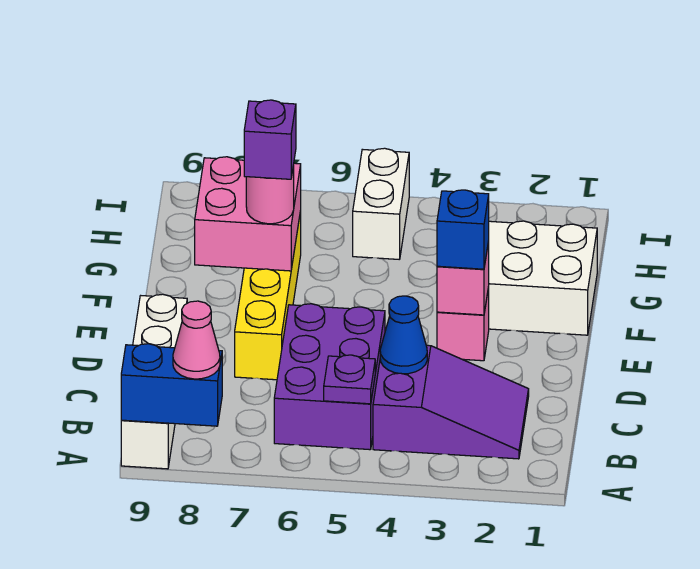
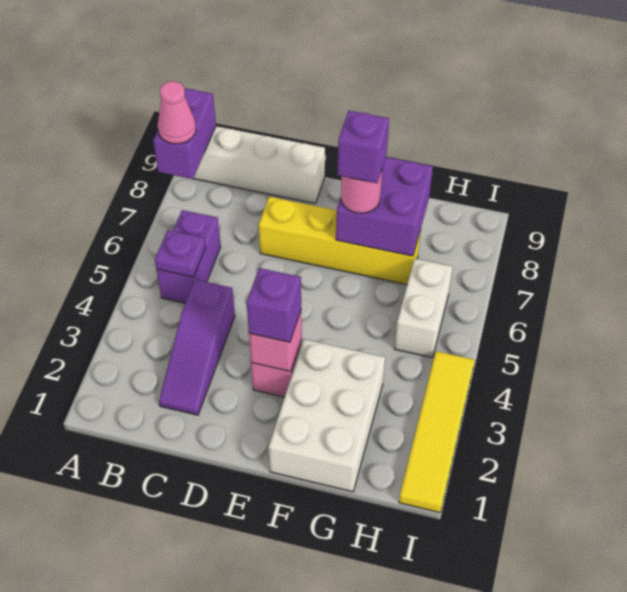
blue 1x2 brick [121,344,222,426] -> purple 1x2 brick [153,88,216,179]
purple 2x3 slope [373,345,529,459] -> purple 1x3 slope [159,280,235,415]
purple 2x3 brick [274,304,385,450] -> purple 1x2 brick [157,210,221,303]
blue 1x1 cone [380,296,427,374] -> none
blue 1x1 brick [437,190,489,269] -> purple 1x1 brick [246,268,301,342]
pink 2x2 brick [195,157,301,271] -> purple 2x2 brick [336,157,433,256]
white 1x2 brick [353,148,409,259] -> white 1x2 brick turned to [395,259,453,358]
none -> yellow 1x4 tile [399,351,475,513]

